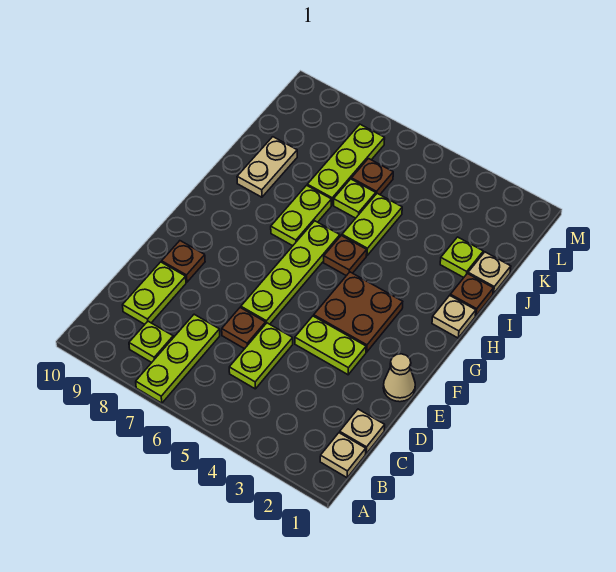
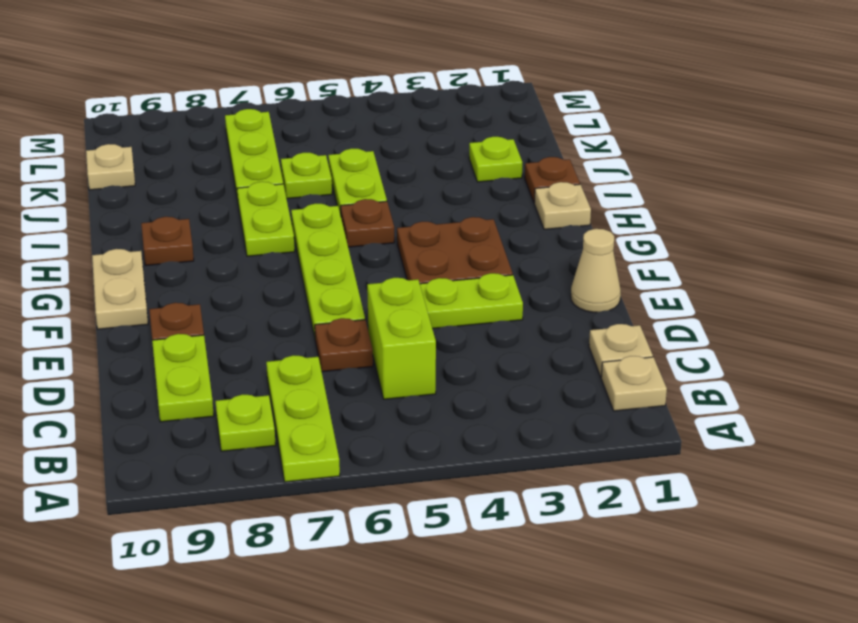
lime 1x2 plate [229,323,293,389] -> lime 1x2 brick [367,278,436,399]
tan 1x2 plate [237,137,297,197] -> tan 1x2 plate moved to [92,249,148,329]
tan 1x1 plate [468,252,511,294] -> tan 1x1 plate moved to [86,144,135,190]
brown 1x1 plate [351,159,393,195] -> brown 1x1 plate moved to [141,217,194,266]

